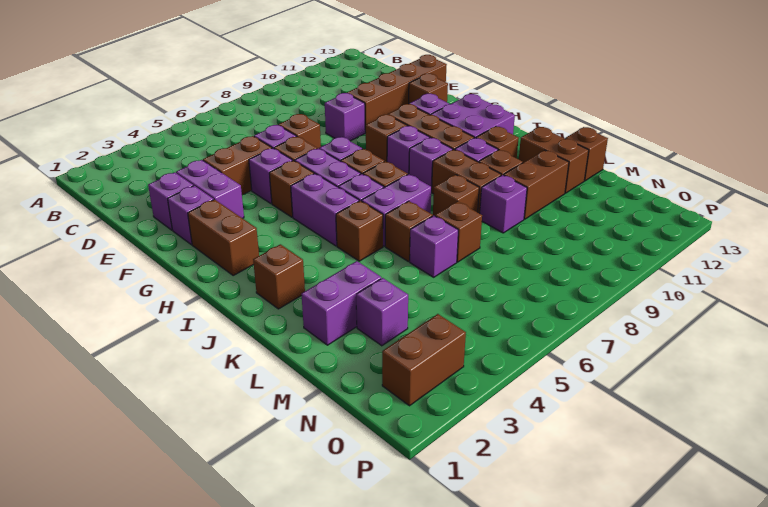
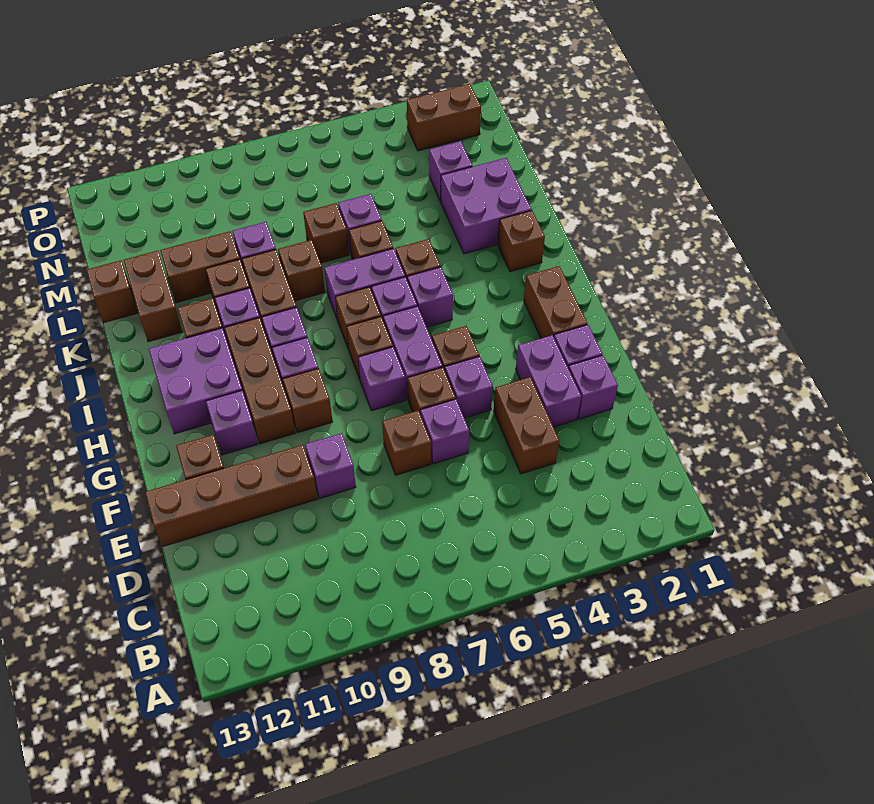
brown 1x2 brick [203,136,272,195] -> brown 1x2 brick turned to [494,377,559,474]
purple 1x2 brick [291,174,359,246] -> purple 1x1 brick [407,267,453,327]
purple 1x2 brick [301,261,381,345] -> purple 2x2 brick [441,158,532,254]

